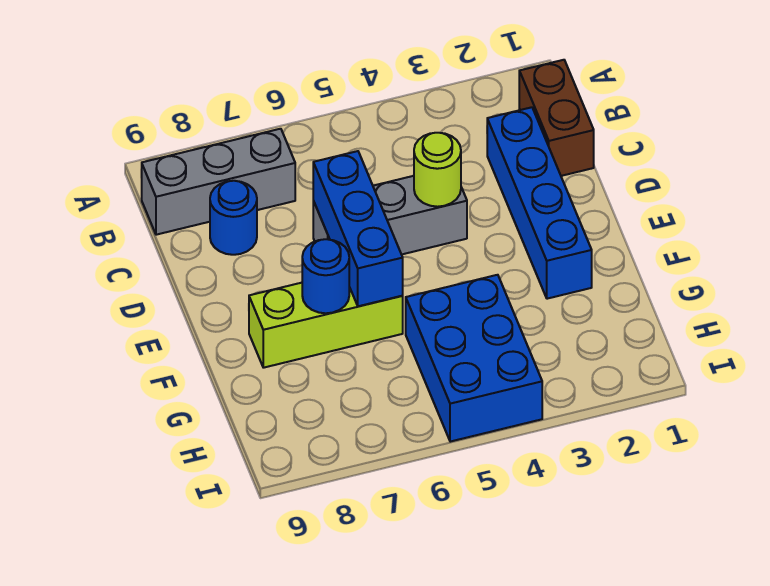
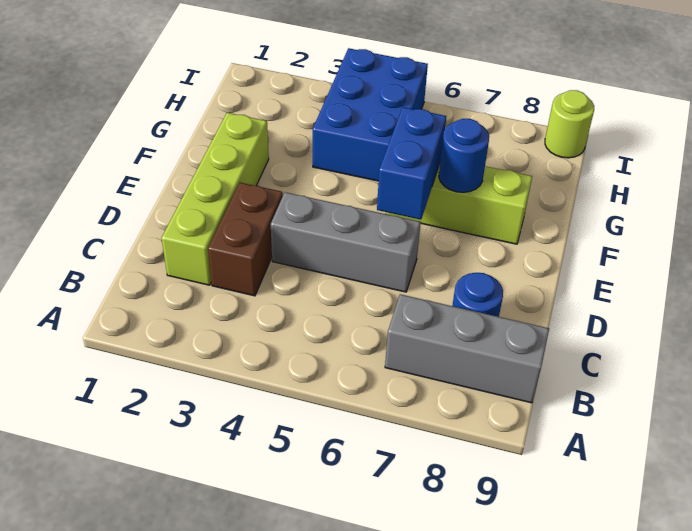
brown 1x2 brick [519,60,594,176] -> brown 1x2 brick moved to [208,183,283,296]
blue 1x4 brick [487,107,592,299] -> lime 1x4 brick [162,113,269,285]
lime 1x1 round brick [414,133,461,207] -> lime 1x1 round brick moved to [545,90,594,158]
blue 1x3 brick [313,151,403,306] -> blue 1x2 brick [377,107,446,220]

